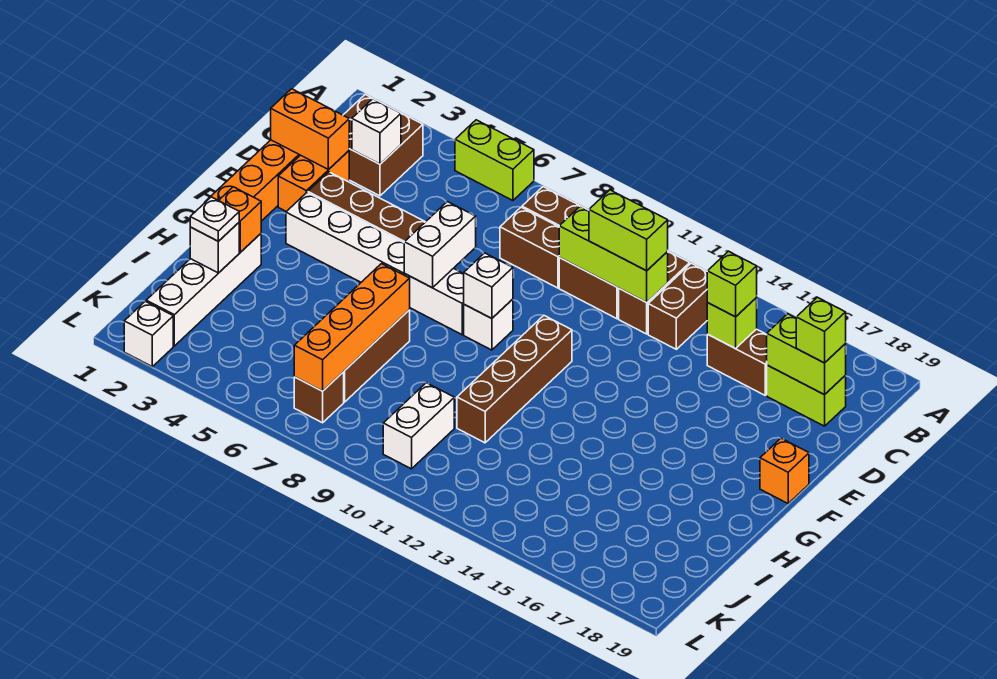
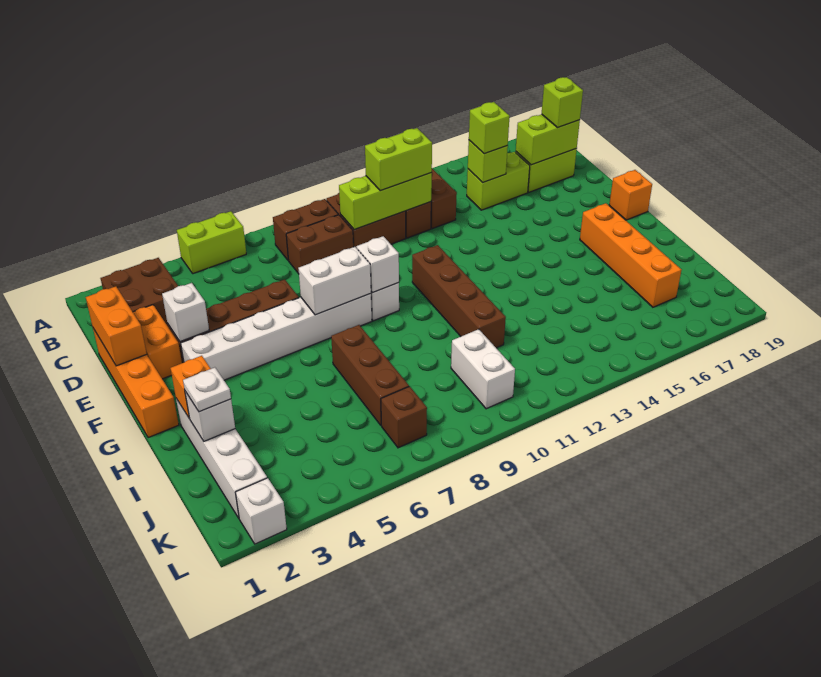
white 1x1 brick [352,99,401,164] -> white 1x1 brick moved to [162,283,209,342]
brown 1x2 brick [707,329,767,395] -> lime 1x2 brick [467,152,530,210]
orange 1x2 brick [271,89,349,170] -> orange 1x2 brick turned to [86,286,147,366]
white 1x2 brick [404,202,476,288] -> white 1x2 brick turned to [298,247,371,315]
orange 1x4 brick [294,264,410,391] -> orange 1x4 brick moved to [580,203,681,307]

